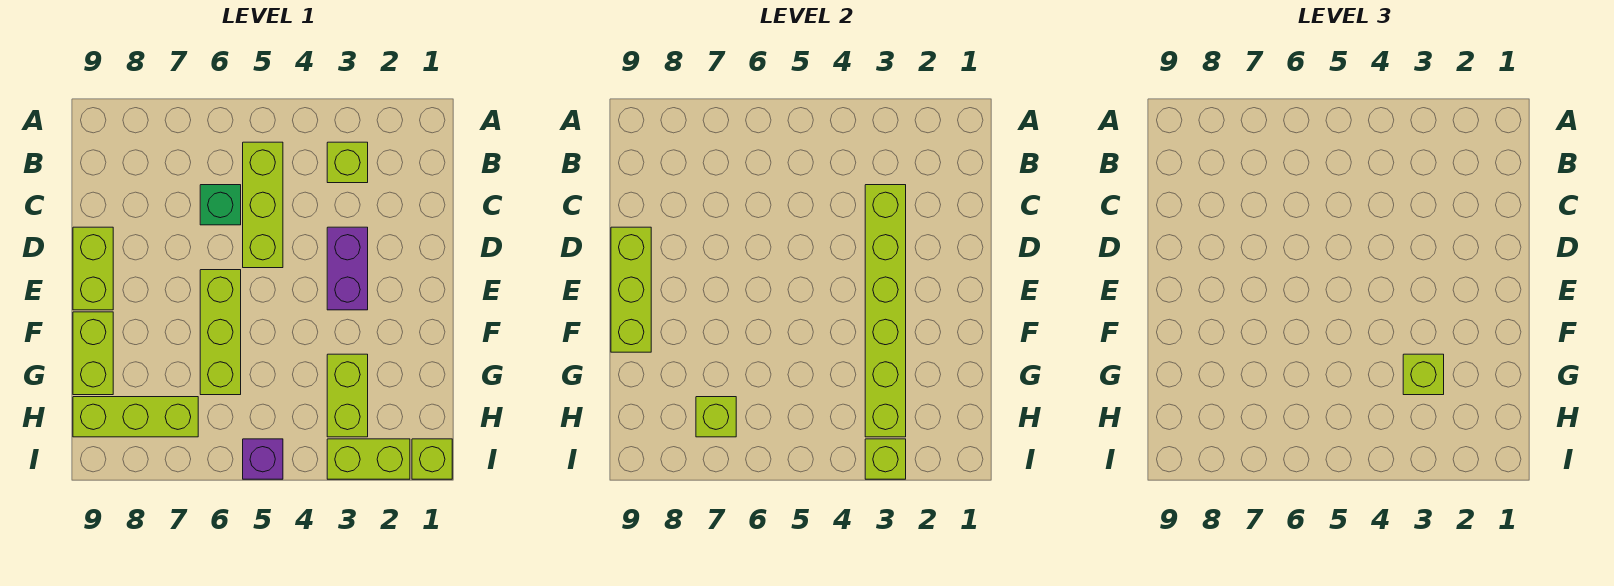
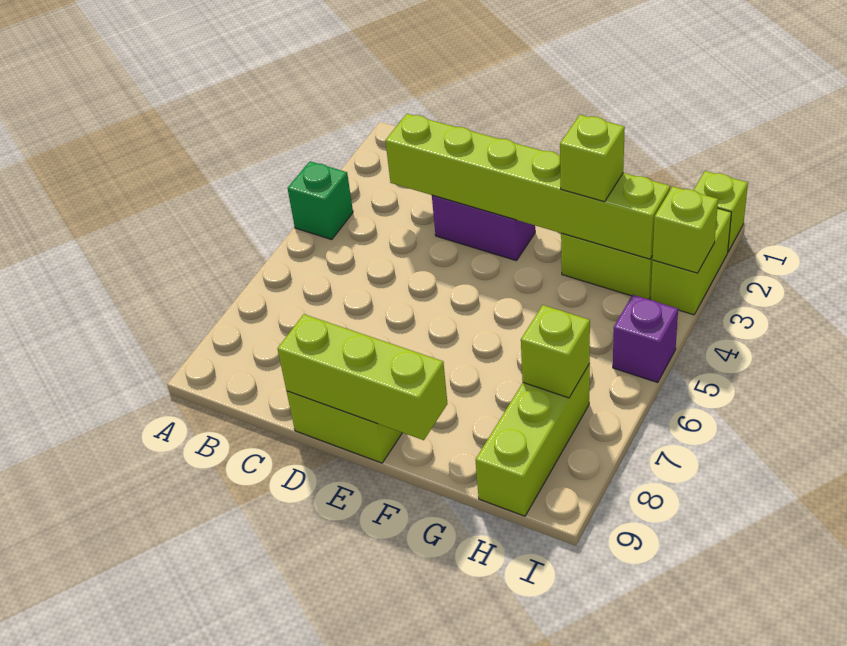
lime 1x1 brick [327,142,368,183] -> none
lime 1x3 brick [243,142,283,268] -> none
green 1x1 brick [200,185,241,225] -> green 1x1 brick moved to [288,161,353,240]
lime 1x3 brick [200,270,241,395] -> none
lime 1x2 brick [73,312,113,395] -> none

